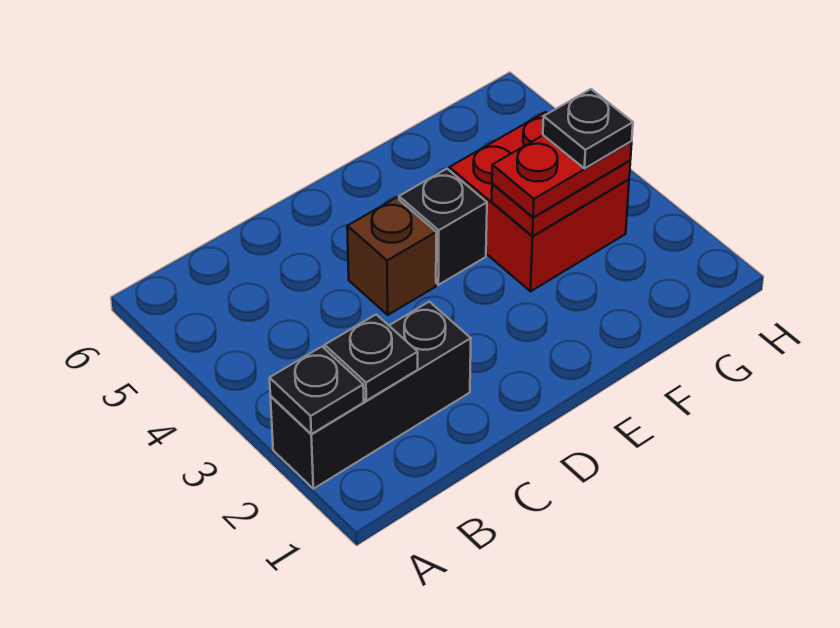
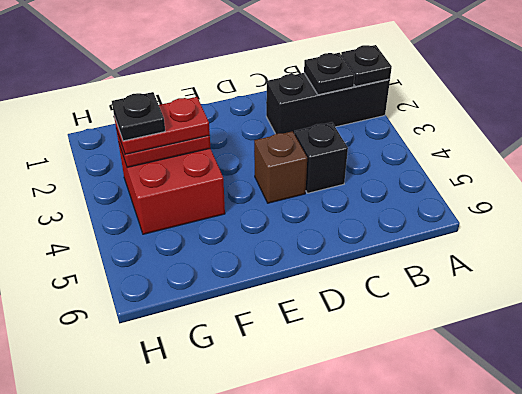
black 1x1 brick [399,169,487,285] -> black 1x1 brick moved to [295,122,348,193]

